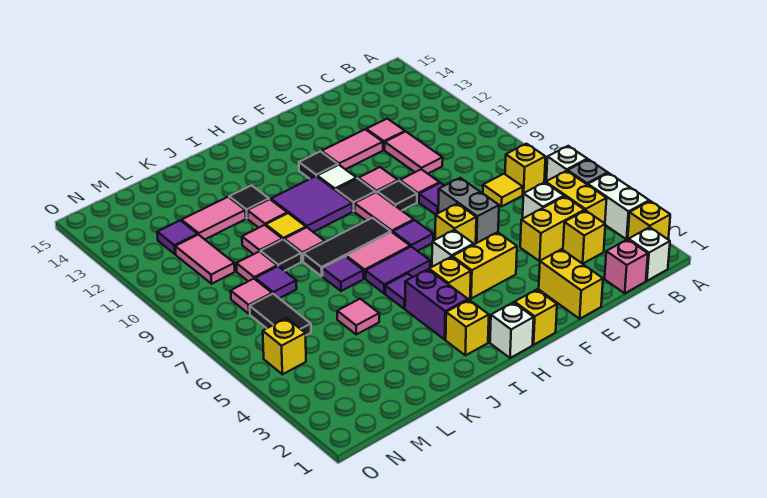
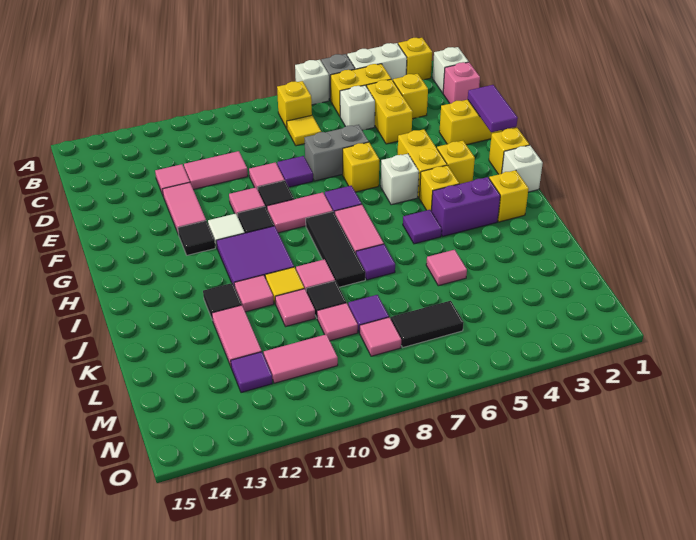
purple 1x2 tile [366,247,430,294] -> purple 1x2 tile moved to [468,85,518,132]
yellow 1x1 brick [263,318,306,374] -> yellow 1x1 brick moved to [437,141,475,184]

